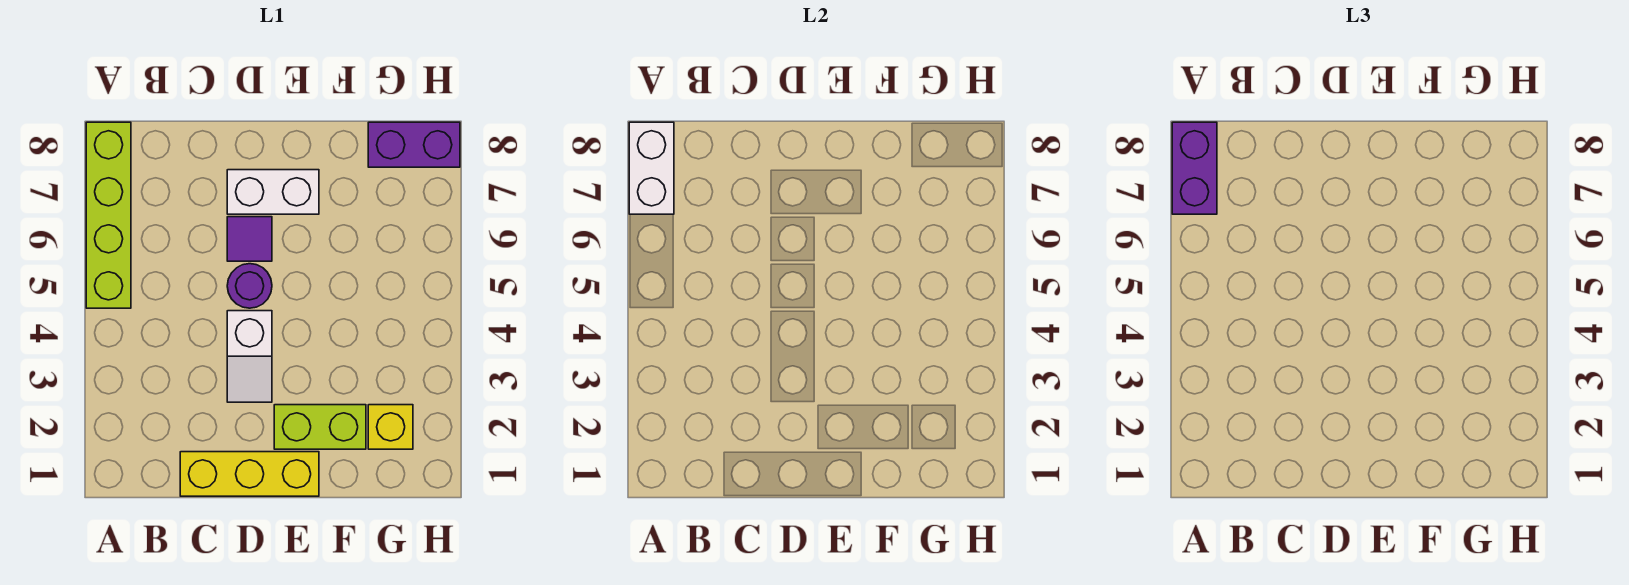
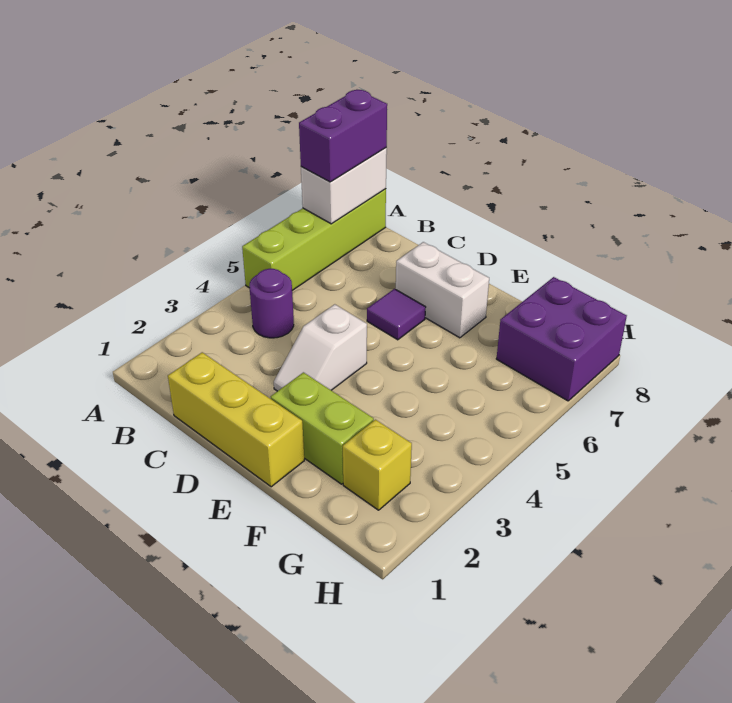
purple 1x1 round brick [227,264,272,308] -> purple 1x1 round brick moved to [249,269,294,338]
purple 1x2 brick [368,122,460,167] -> purple 2x2 brick [496,277,627,401]

